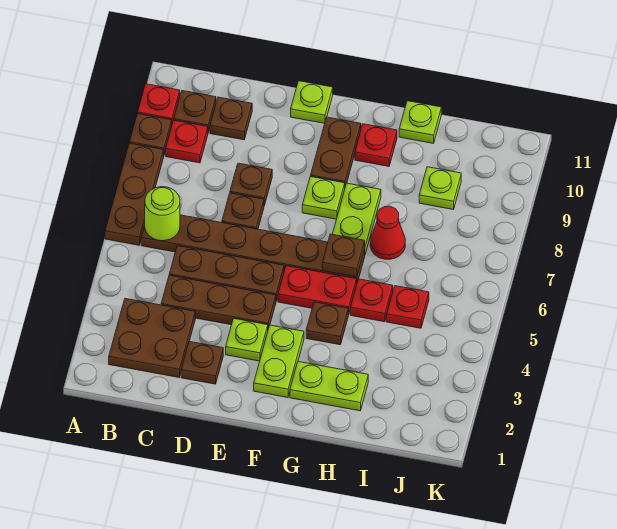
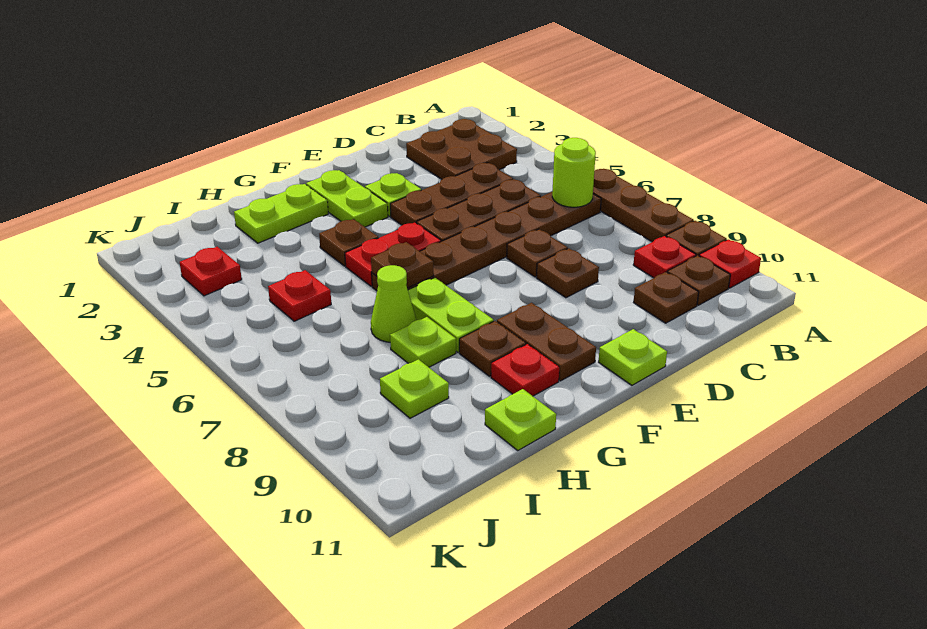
brown 1x1 plate [181,341,223,384] -> brown 1x1 plate moved to [459,321,526,376]
lime 1x1 plate [302,177,345,219] -> lime 1x1 plate moved to [390,317,456,367]
red 1x1 plate [351,279,393,322] -> red 1x1 plate moved to [180,247,242,296]
red 1x1 cone [370,206,405,259] -> lime 1x1 cone [371,265,416,342]

